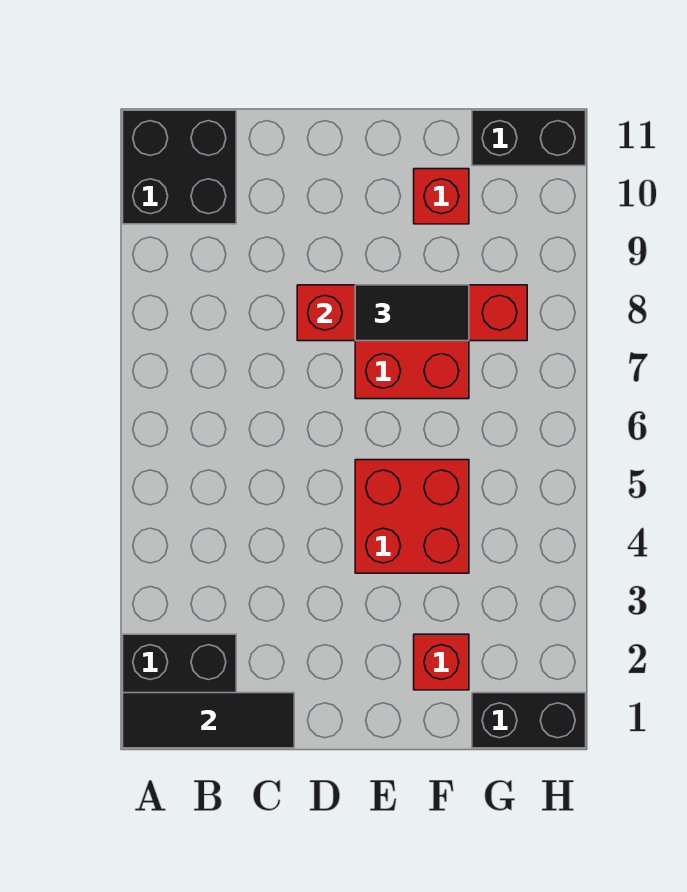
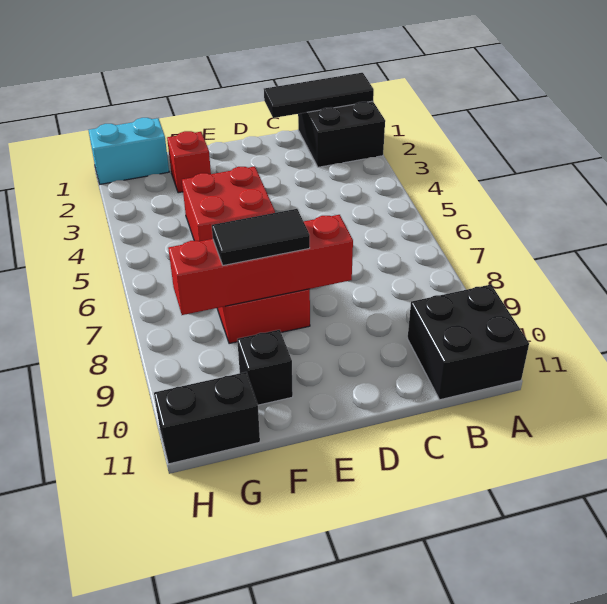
red 1x1 brick [414,169,469,224] -> black 1x1 brick [237,330,293,405]
black 1x2 brick [472,693,586,748] -> cyan 1x2 brick [89,118,169,184]

